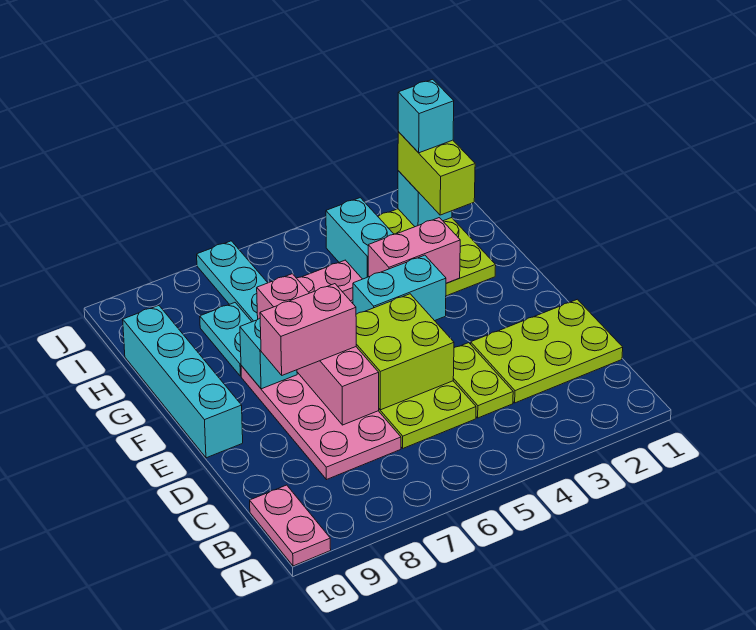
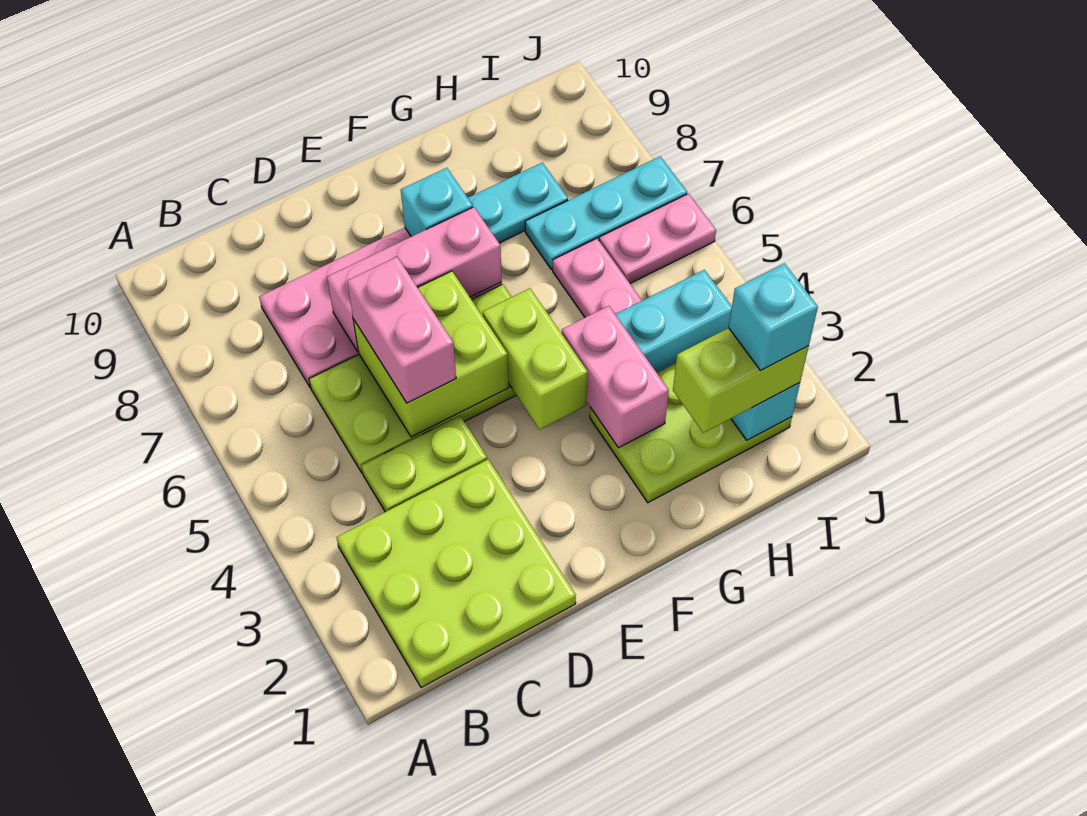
pink 1x2 plate [250,485,331,566] -> pink 1x2 plate moved to [599,194,716,283]
lime 2x3 plate [471,299,623,403] -> lime 3x3 plate [336,459,576,688]
pink 1x4 brick [257,274,379,425] -> pink 1x3 brick [327,207,502,352]
pink 1x2 brick [260,284,356,375] -> pink 1x2 brick moved to [347,257,456,403]
cyan 1x4 brick [123,306,243,458] -> none
cyan 1x2 brick [353,255,446,321] -> lime 1x2 brick [483,288,588,430]

